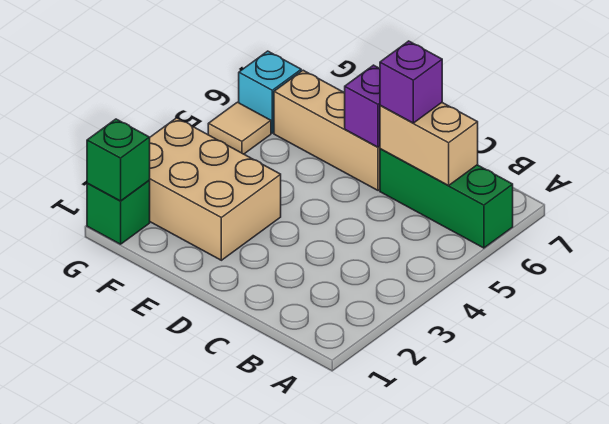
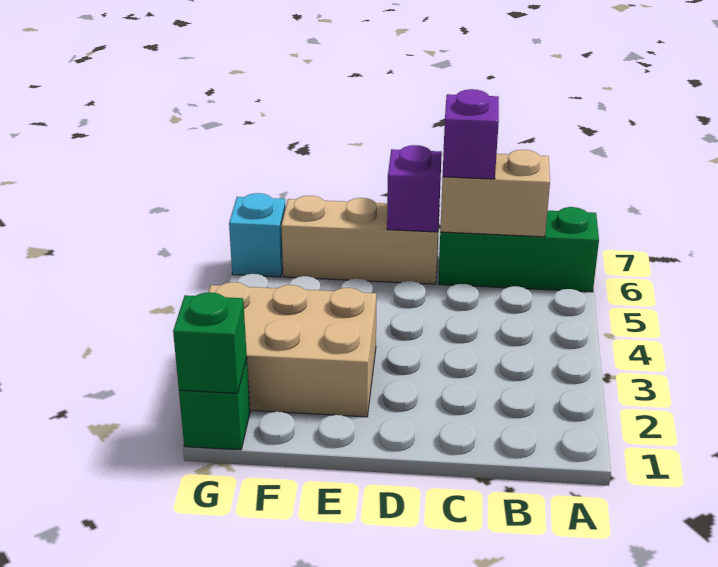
tan 1x1 tile [208,102,271,154] -> none

